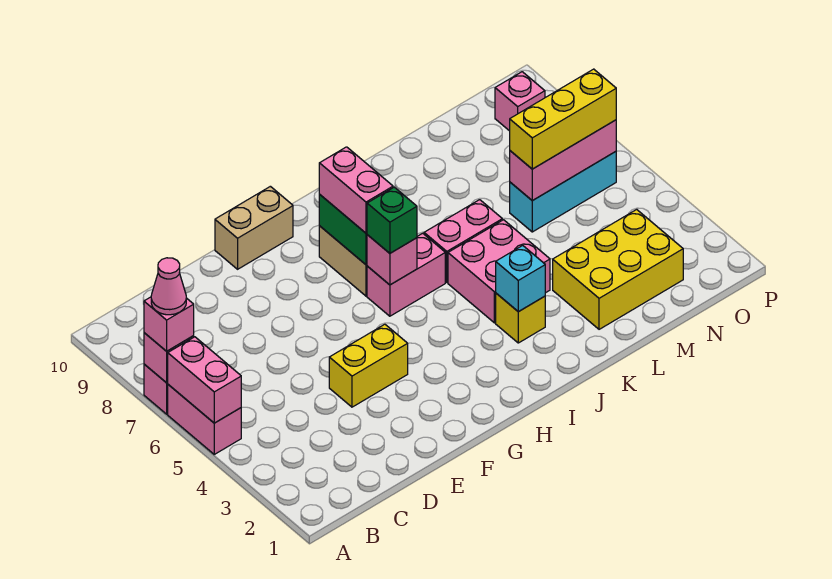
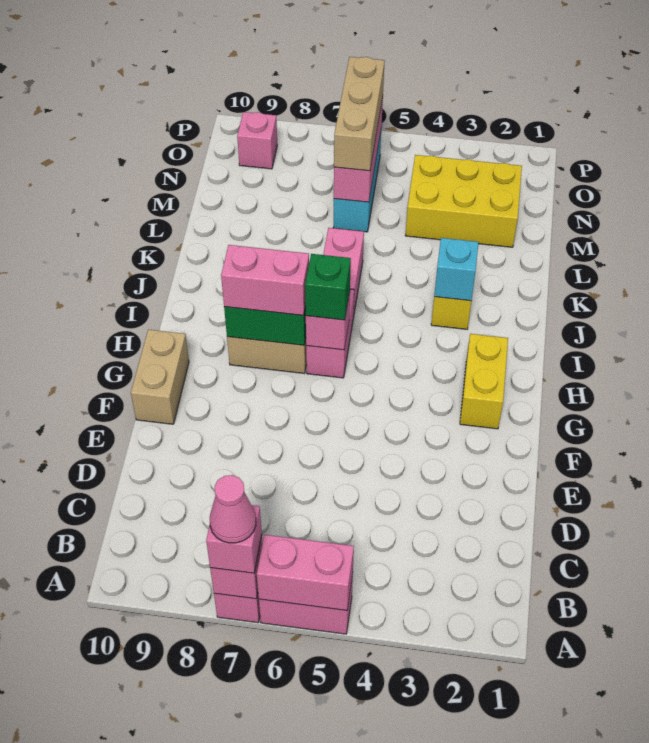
yellow 1x2 brick [329,324,408,407] -> yellow 1x2 brick moved to [460,334,508,429]
pink 2x2 brick [448,220,550,323] -> none
yellow 2x3 brick [553,209,683,329] -> yellow 2x3 brick turned to [405,155,522,247]
yellow 1x3 brick [510,69,616,169] -> tan 1x3 brick [334,57,385,171]

